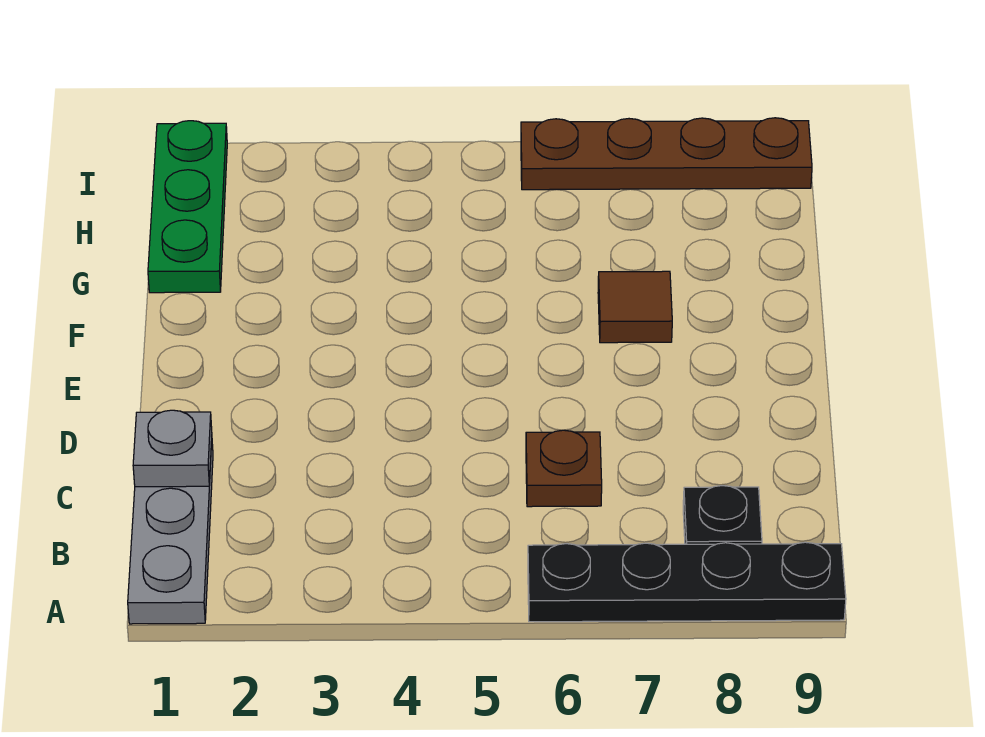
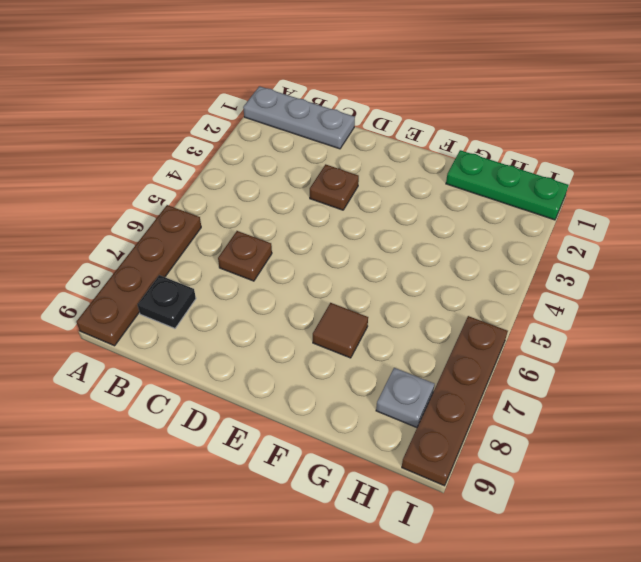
black 1x4 plate [528,542,846,622] -> brown 1x4 plate [77,205,201,346]
grey 1x1 plate [133,410,212,487] -> grey 1x1 plate moved to [376,368,435,428]
none -> brown 1x1 plate [310,164,359,210]

